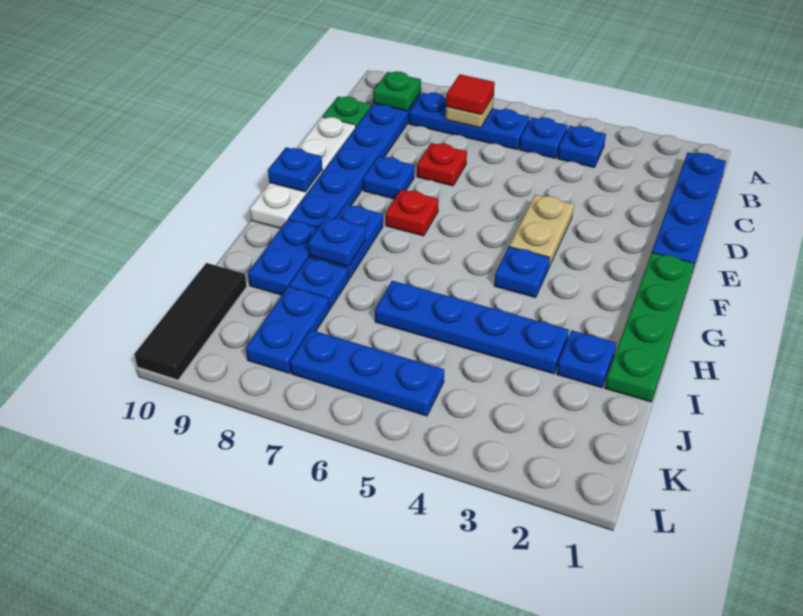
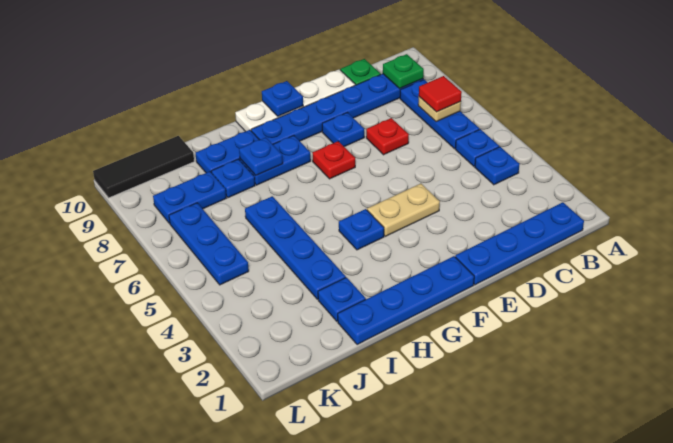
green 1x4 plate [605,252,694,402] -> blue 1x4 plate [338,256,474,345]

